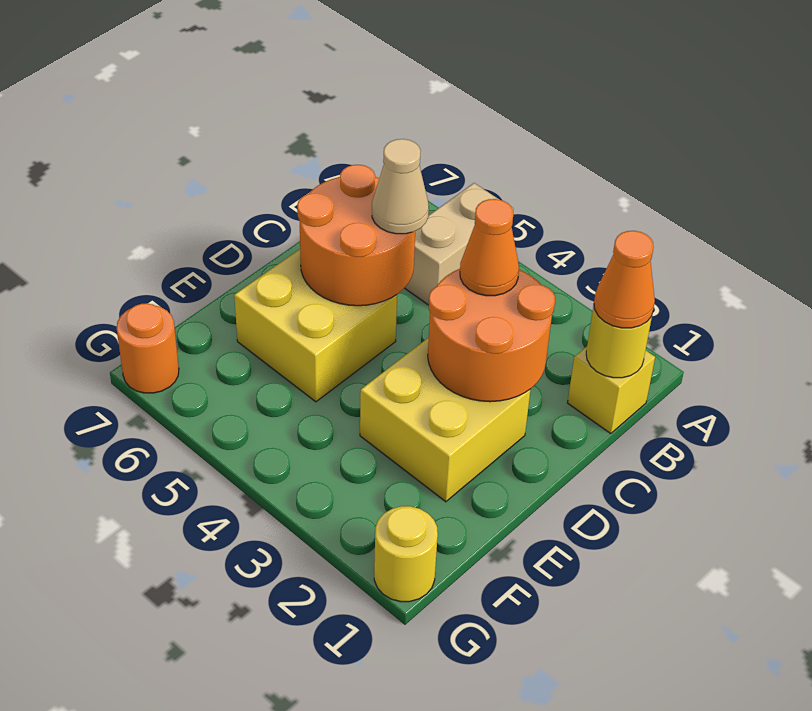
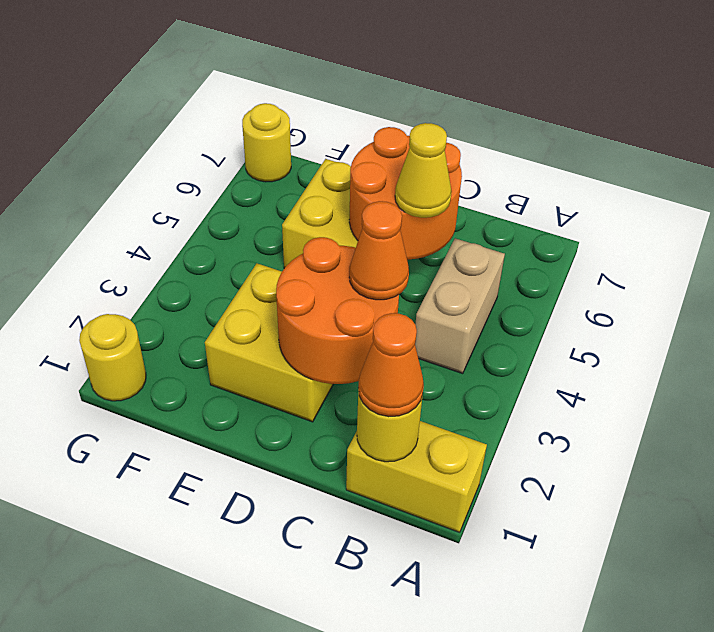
tan 1x2 brick [405,183,513,305] -> tan 1x2 brick turned to [415,238,505,374]
yellow 1x1 brick [568,347,655,434] -> yellow 1x2 brick [346,421,487,532]
tan 1x1 cone [372,139,429,234] -> yellow 1x1 cone [395,123,452,218]
orange 1x1 round brick [117,303,179,393] -> yellow 1x1 round brick [242,103,291,182]

